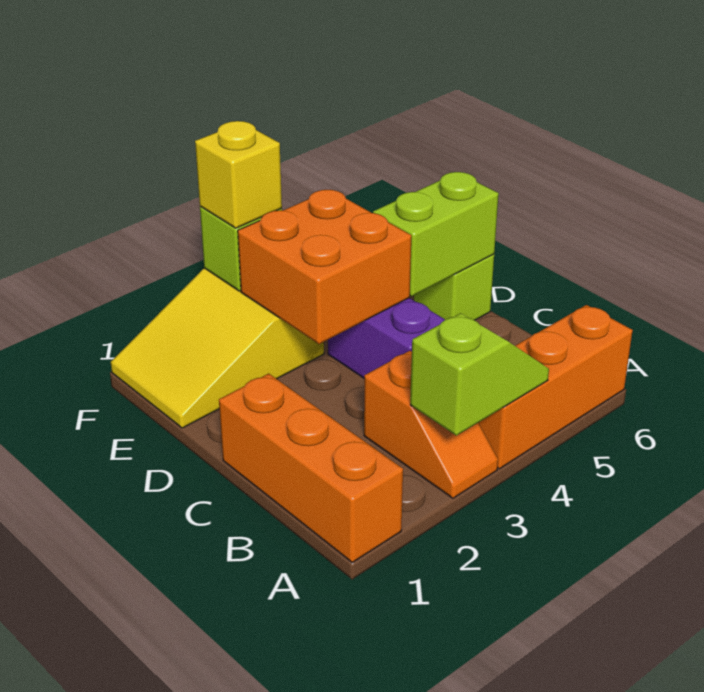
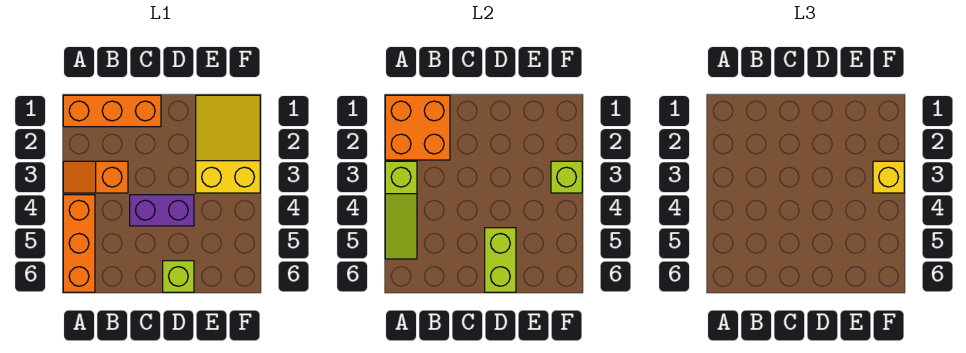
lime 1x2 slope [410,313,549,436] -> lime 1x3 slope [385,161,417,259]
orange 2x2 brick [238,190,411,344] -> orange 2x2 brick moved to [385,95,450,160]

